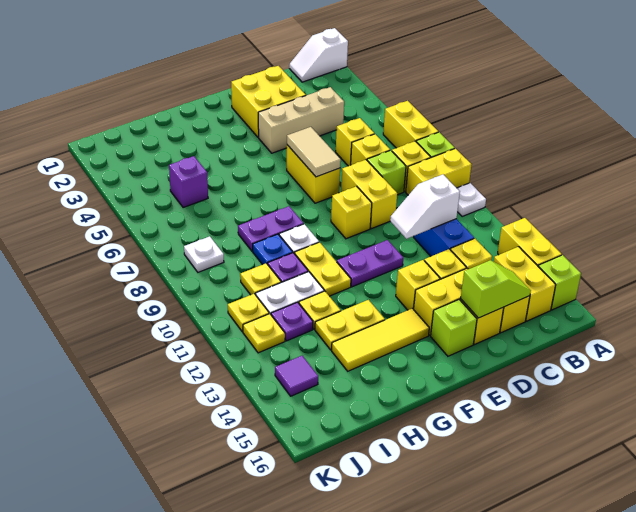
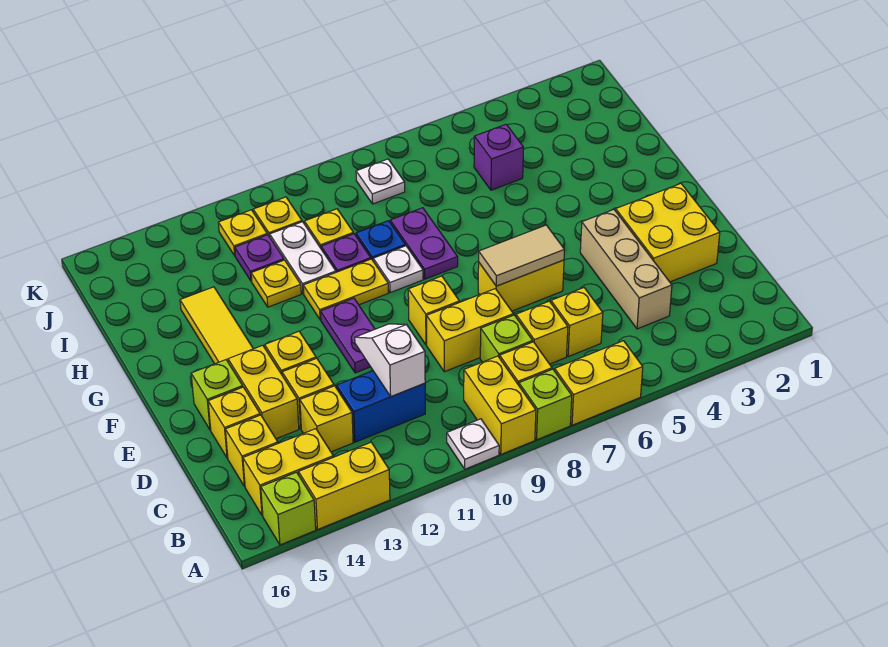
white 1x2 slope [289,28,348,82] -> none
lime 1x2 slope [461,260,531,318] -> none
yellow 1x2 plate [315,300,385,350] -> none
purple 1x1 tile [275,356,318,396] -> none

